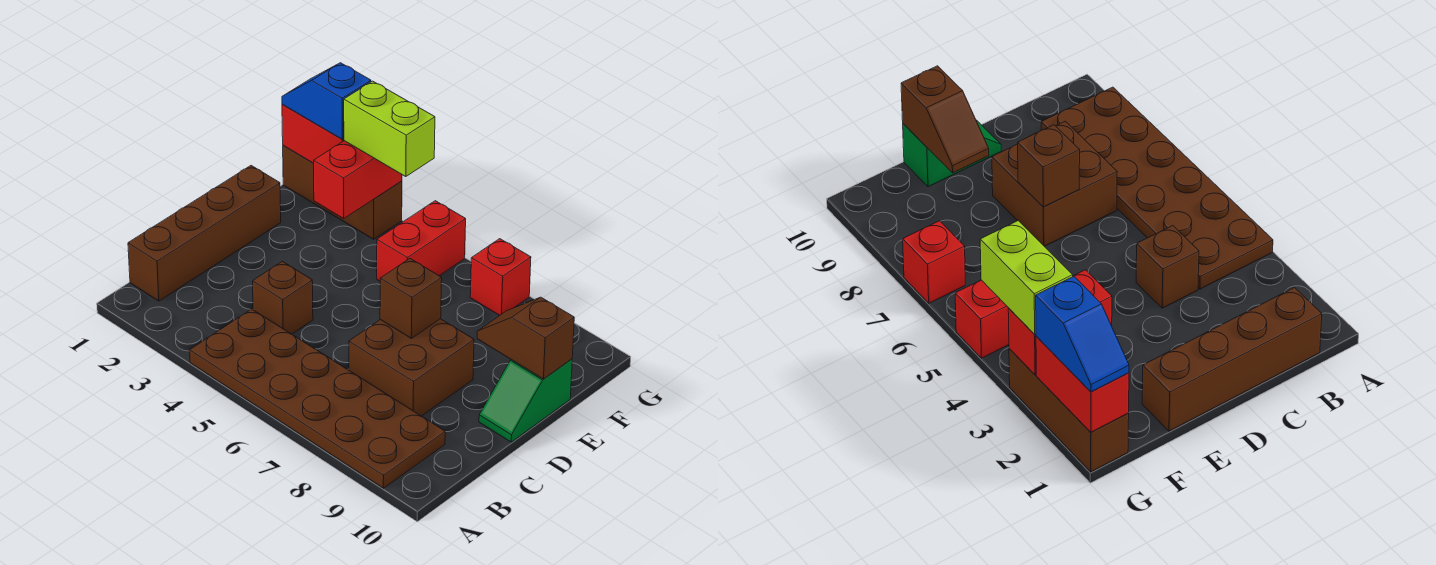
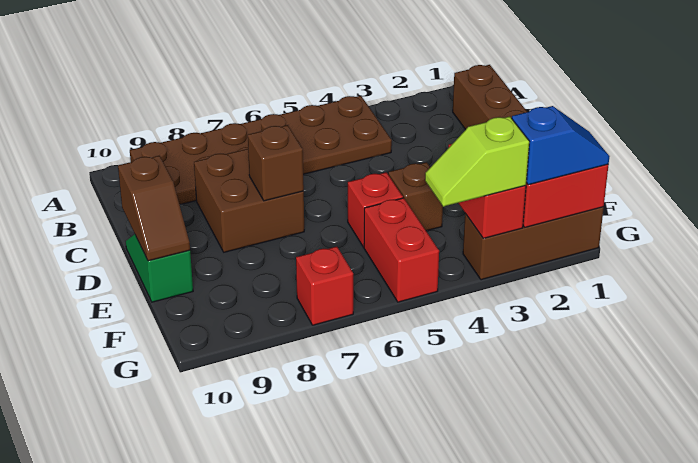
brown 1x1 brick [253,261,313,334] -> brown 1x1 brick moved to [388,162,443,231]
none -> red 1x1 brick [348,172,403,247]
brown 1x2 slope [477,297,574,379] -> brown 1x2 slope turned to [118,156,190,261]
lime 1x2 brick [344,81,435,177] -> lime 1x2 slope [425,117,529,207]

